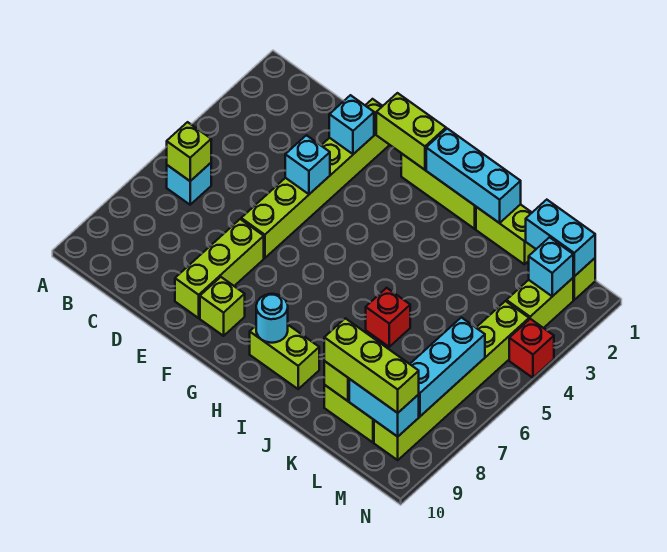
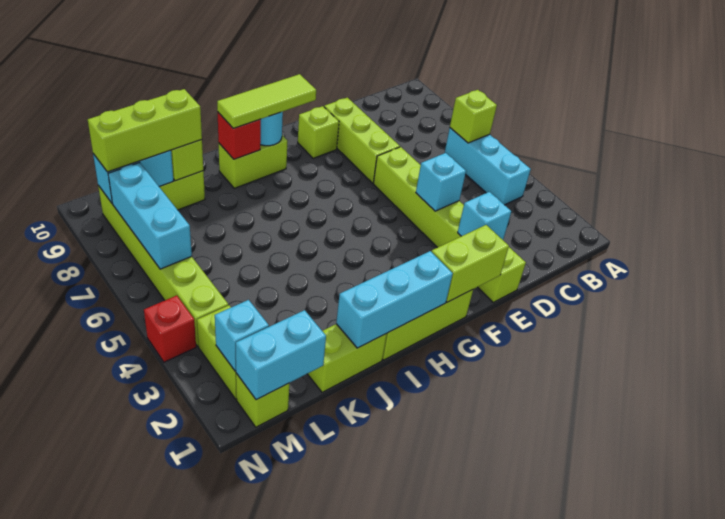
cyan 1x1 brick [167,163,211,205] -> cyan 1x3 brick [445,128,531,205]
none -> lime 1x3 tile [217,74,316,128]
red 1x1 brick [366,288,410,347] -> red 1x1 brick moved to [218,113,261,159]

